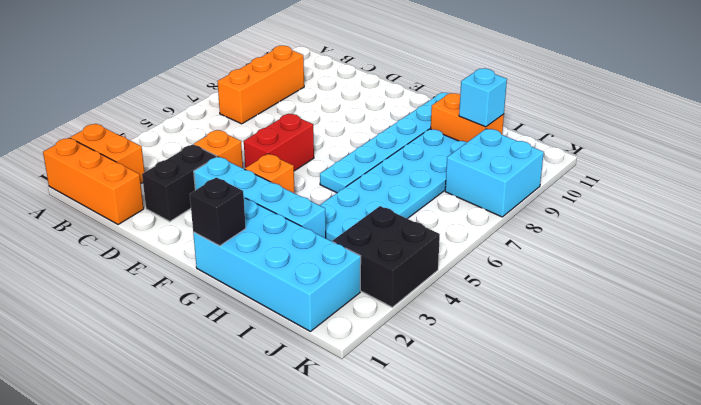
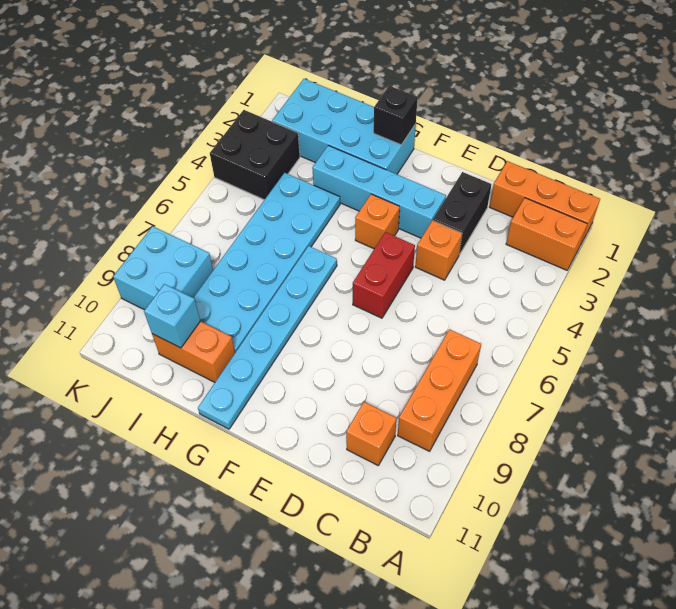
none -> orange 1x1 brick [346,402,396,465]

